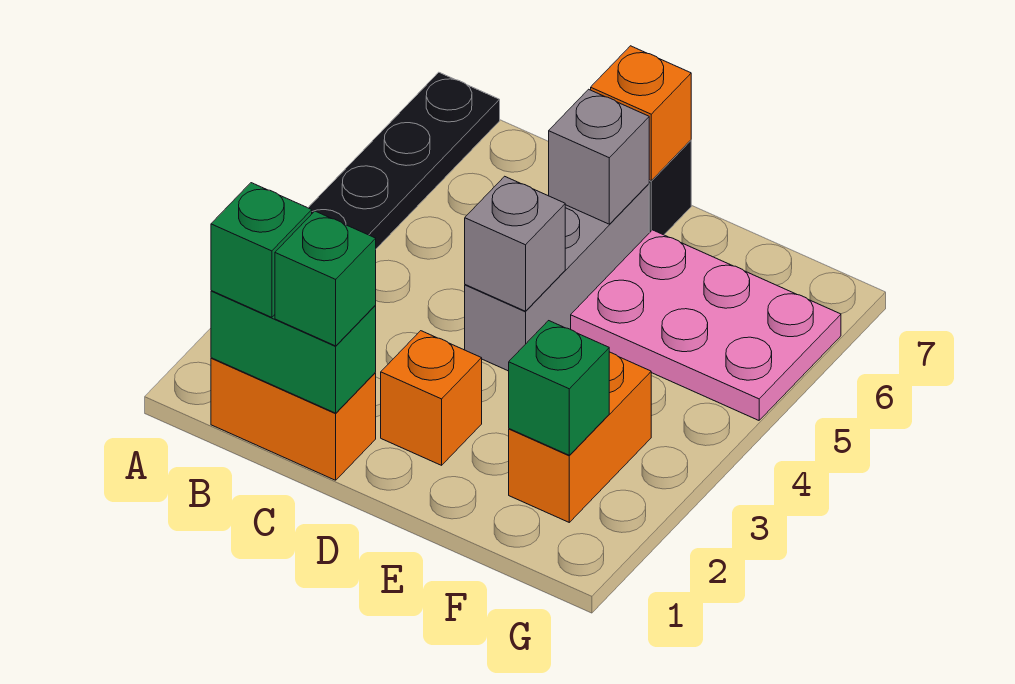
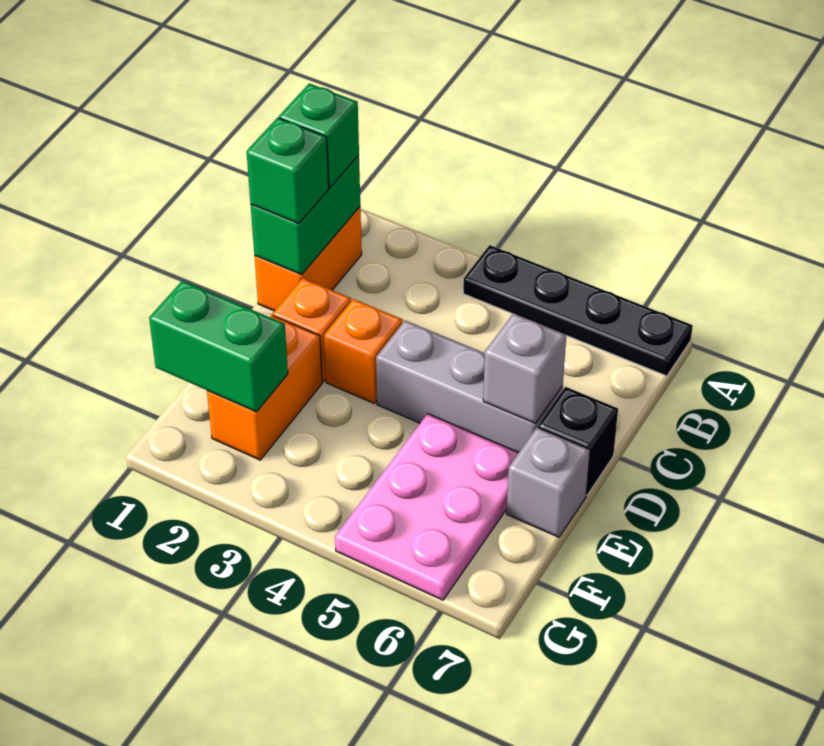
grey 1x1 brick [465,176,565,311] -> grey 1x1 brick moved to [506,427,590,537]
orange 1x1 brick [591,46,691,181] -> orange 1x1 brick moved to [324,299,402,404]
orange 1x2 brick [509,352,651,522] -> orange 1x2 brick turned to [207,315,322,460]
green 1x1 brick [509,321,609,455] -> green 1x2 brick [149,281,288,412]

